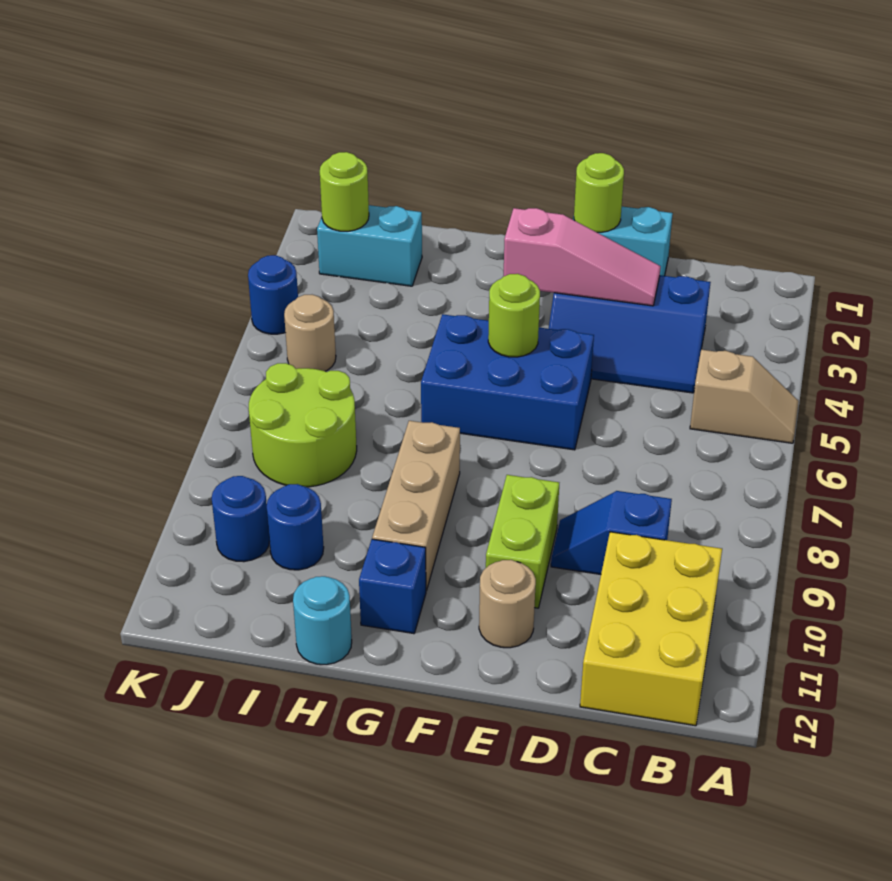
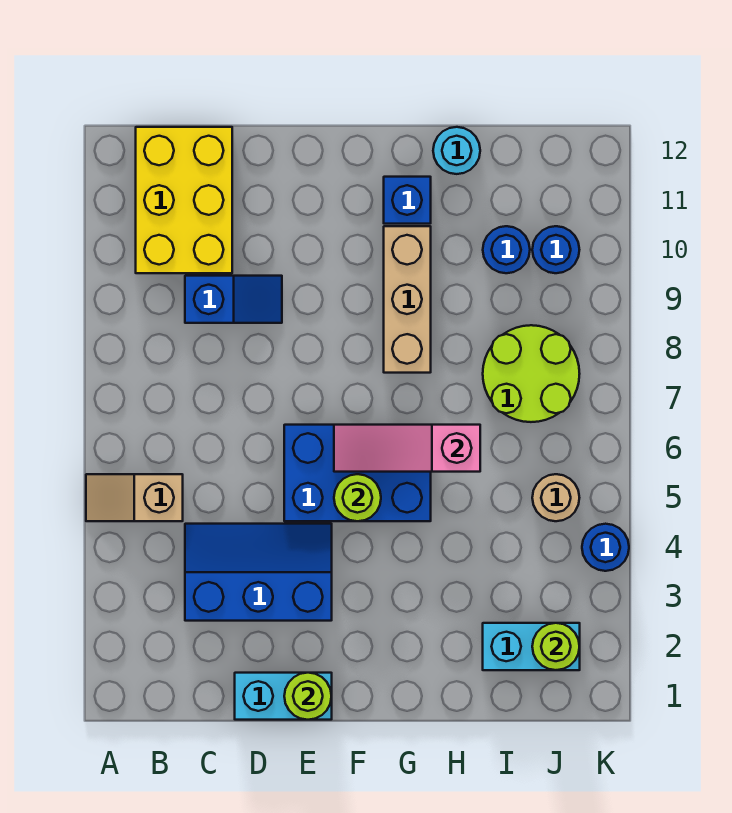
pink 1x3 slope [504,208,661,306] -> pink 1x3 slope moved to [334,425,480,472]
lime 1x2 brick [486,475,559,608] -> none
tan 1x1 round brick [479,560,536,648] -> none

